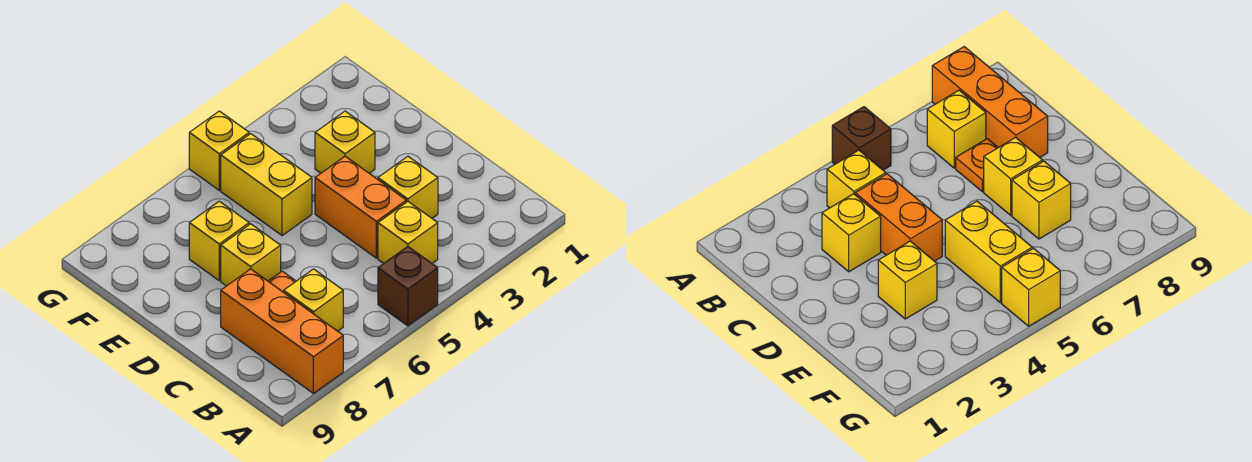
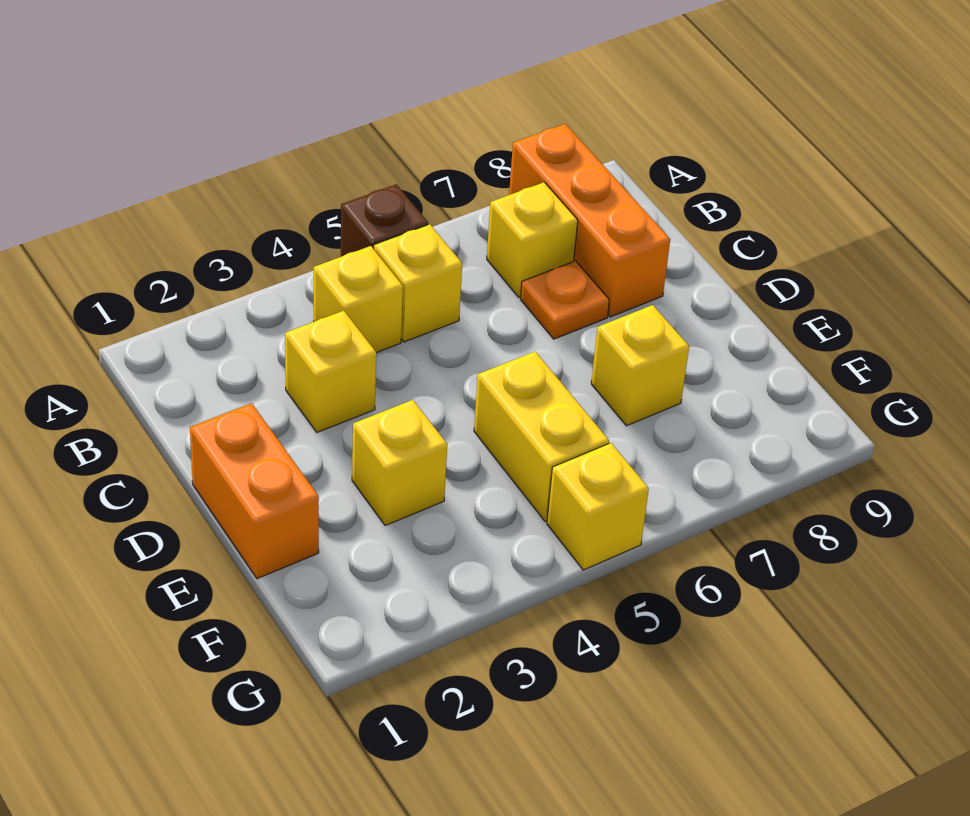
orange 1x2 brick [315,156,406,258] -> orange 1x2 brick moved to [190,403,319,579]
yellow 1x1 brick [221,224,281,286] -> yellow 1x1 brick moved to [374,224,462,342]

